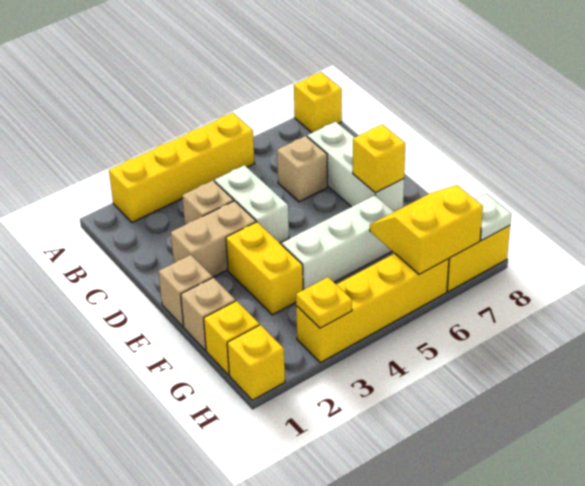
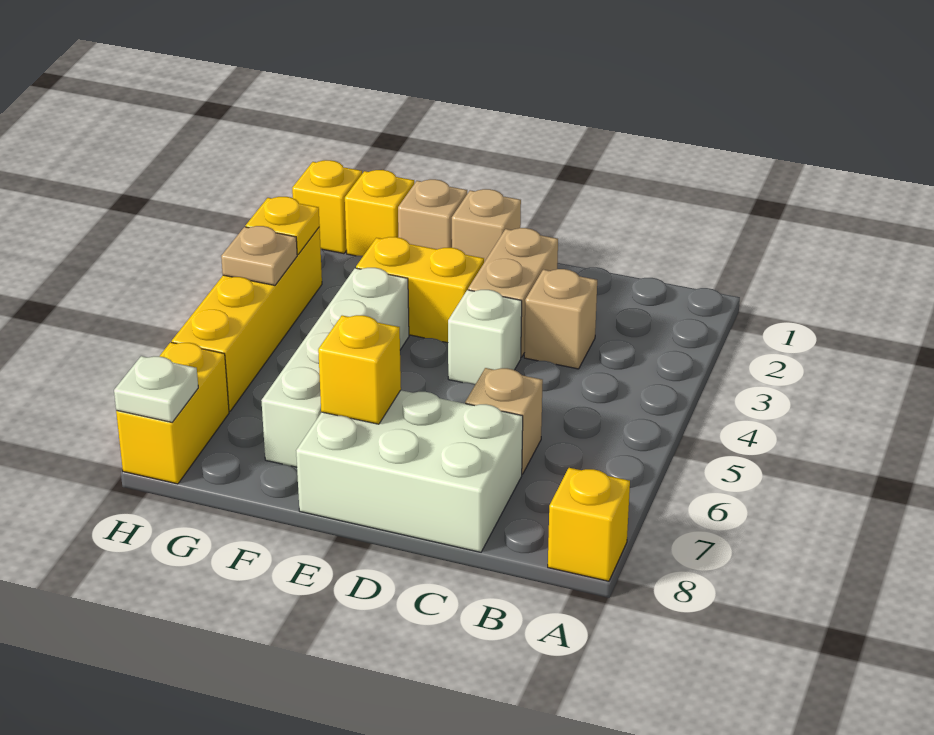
yellow 1x4 brick [109,113,255,222] -> none
white 1x2 brick [215,165,289,243] -> white 1x1 brick [448,290,522,384]
white 1x3 brick [307,122,404,212] -> white 2x3 brick [296,390,523,552]
white 1x3 brick [282,195,394,290] -> white 1x4 brick [261,268,409,467]
yellow 2x2 slope [370,185,483,274] -> none
none -> tan 1x1 plate [221,226,297,285]

